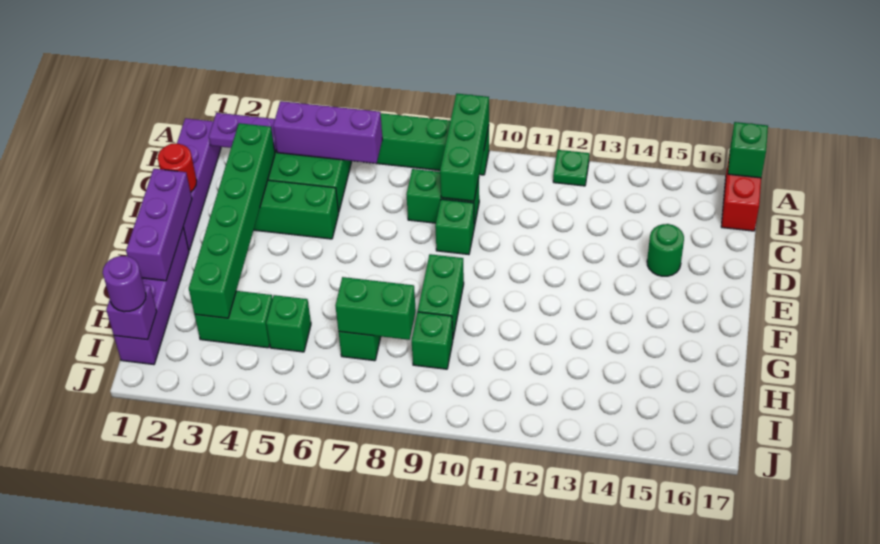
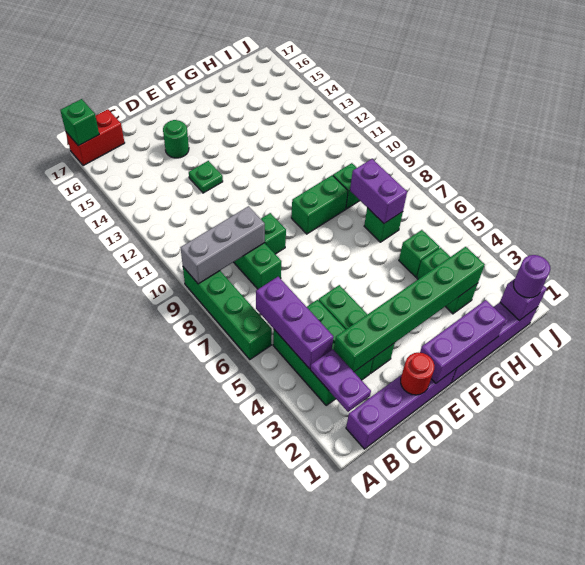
green 1x3 brick [440,94,489,201] -> grey 1x3 brick [181,206,265,284]
green 1x1 plate [553,150,589,186] -> green 1x1 plate moved to [189,161,223,193]
green 1x2 brick [335,277,416,340] -> purple 1x2 brick [350,159,407,224]

